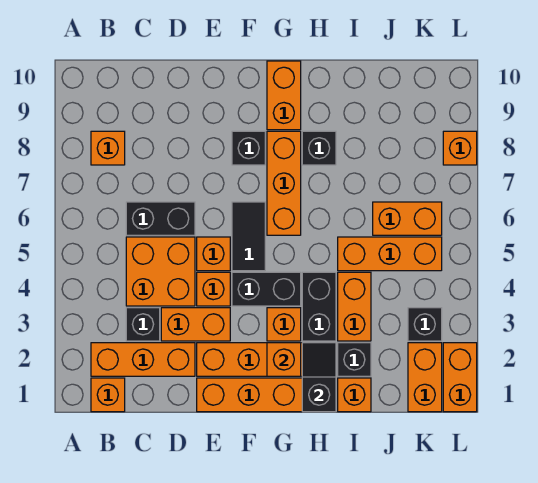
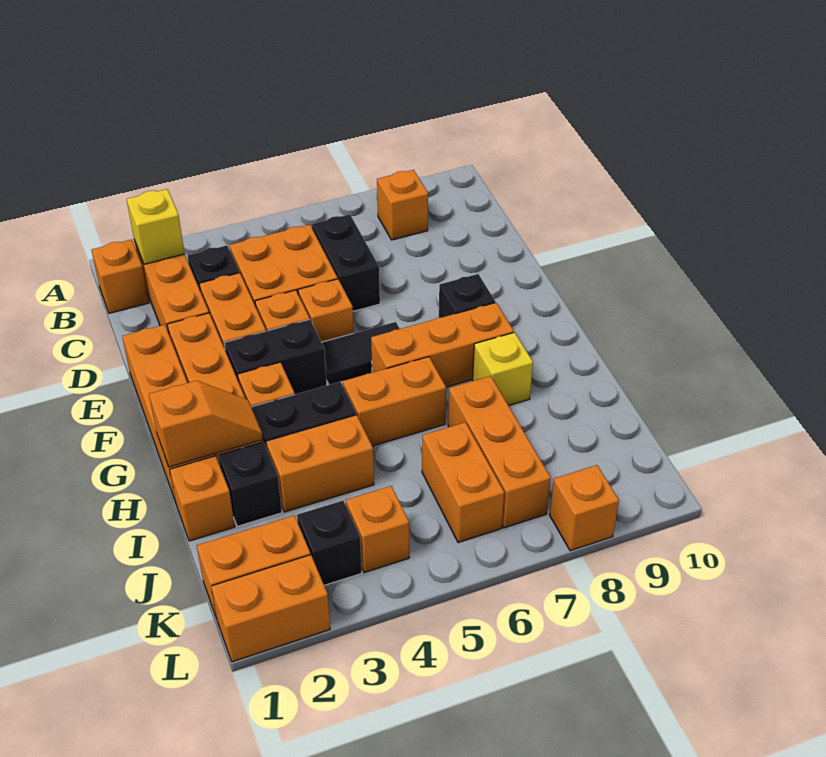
none -> yellow 1x1 brick [127,189,185,264]
black 1x2 brick [232,272,301,306] -> black 1x2 brick turned to [224,319,327,394]
orange 1x1 brick [267,343,301,376] -> orange 1x1 brick moved to [346,486,409,573]
orange 1x2 brick [267,61,301,130] -> orange 1x2 brick moved to [343,357,446,446]
black 1x2 slope [302,343,336,412] -> orange 1x2 slope [149,381,263,467]
black 1x1 brick [302,131,336,165] -> yellow 1x1 brick [473,332,533,406]
orange 1x3 brick [338,237,442,271] -> orange 1x3 brick moved to [448,376,551,528]

